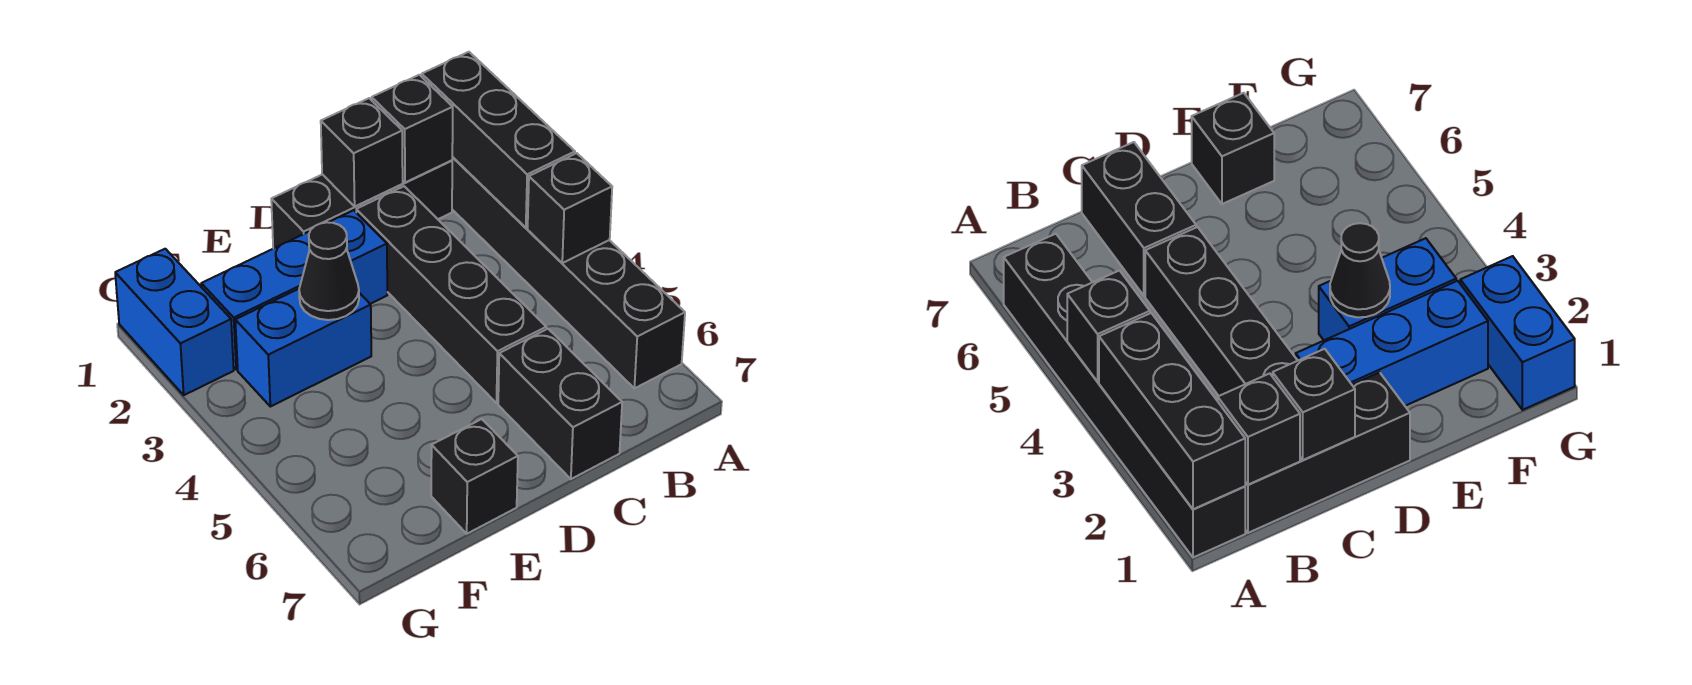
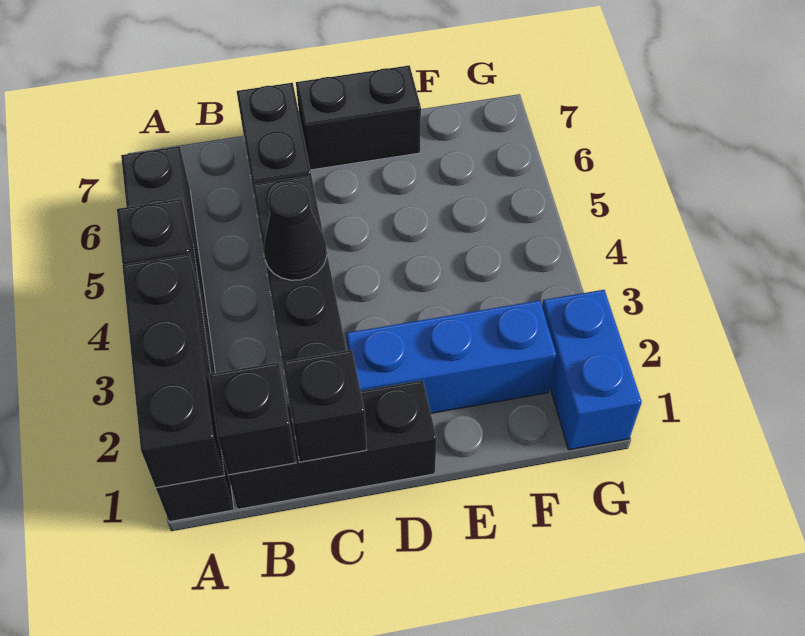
blue 1x2 brick [235,289,371,407] -> none
black 1x1 cone [299,222,359,320] -> black 1x1 cone moved to [264,183,327,280]
black 1x1 brick [431,419,518,534] -> black 1x2 brick [296,65,421,170]

